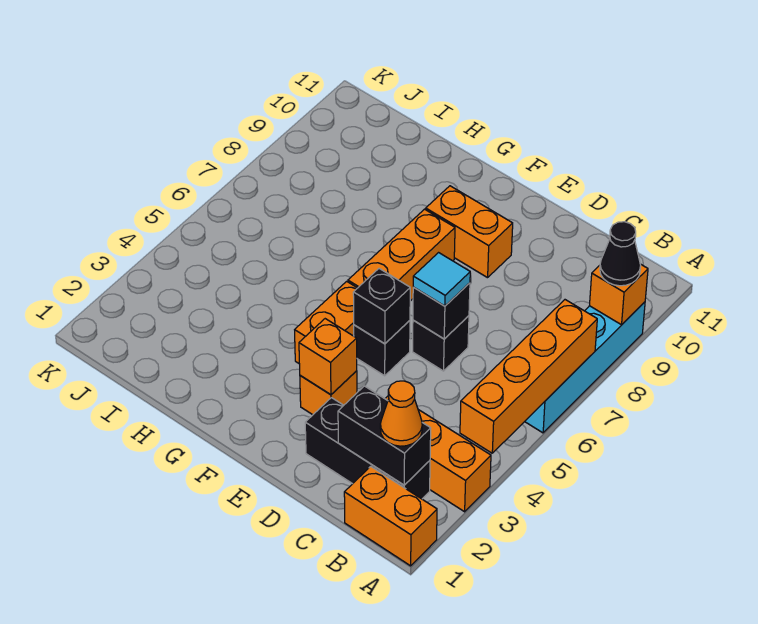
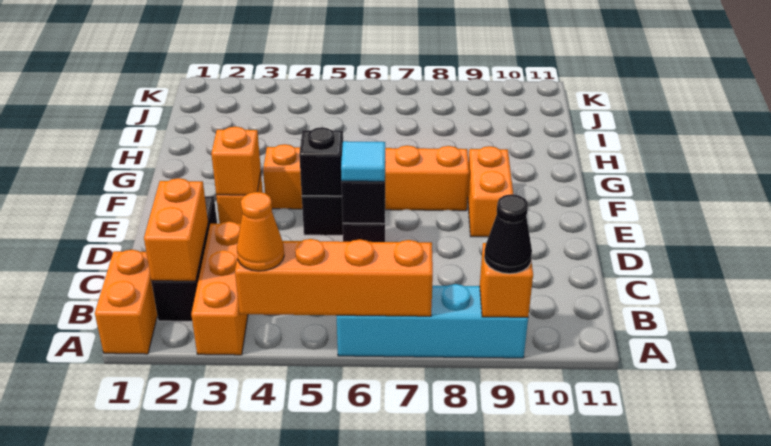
black 1x2 brick [338,386,431,485] -> orange 1x2 brick [144,178,208,281]
orange 1x1 cone [380,381,422,446] -> orange 1x1 cone moved to [237,192,284,271]

